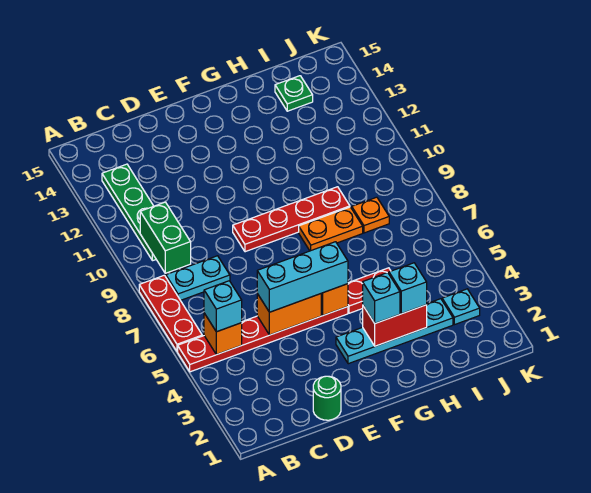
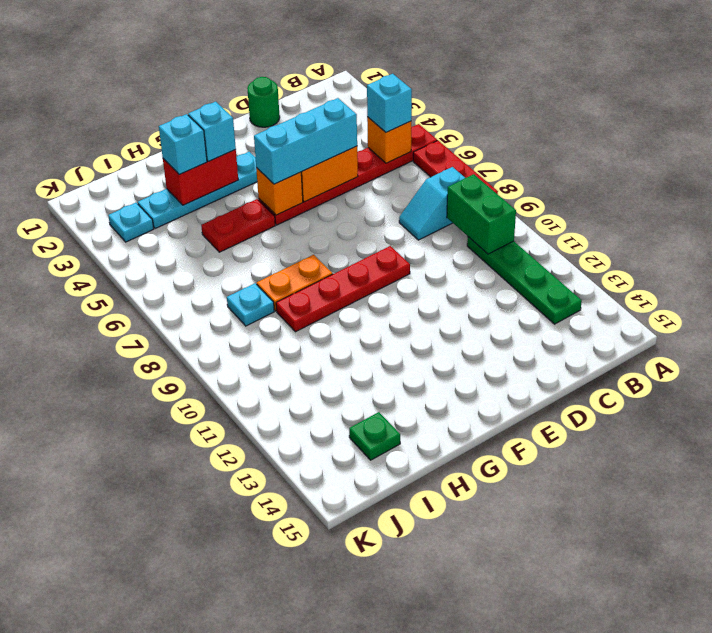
cyan 1x2 plate [166,256,230,300] -> cyan 1x2 slope [399,167,465,240]
orange 1x1 plate [352,197,389,233] -> cyan 1x1 plate [227,283,274,326]

